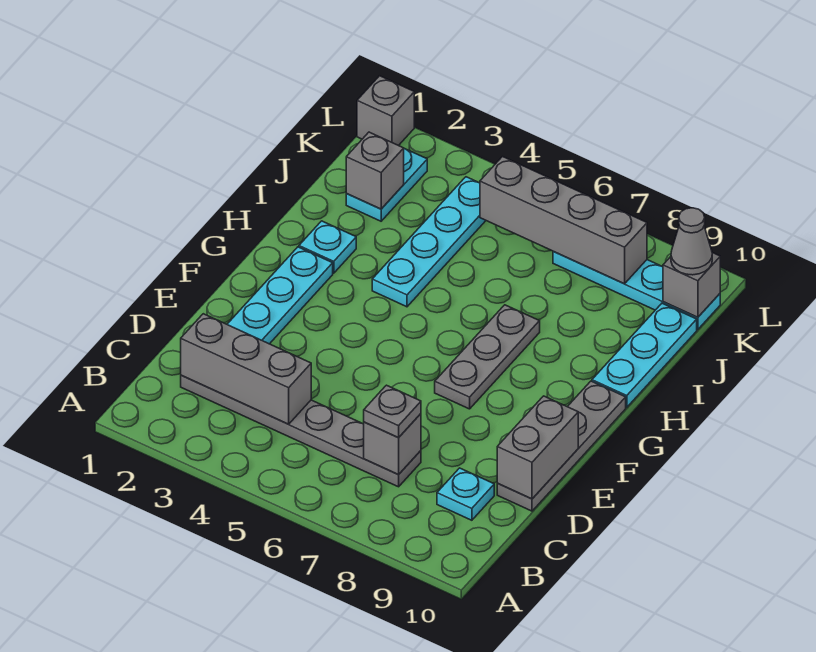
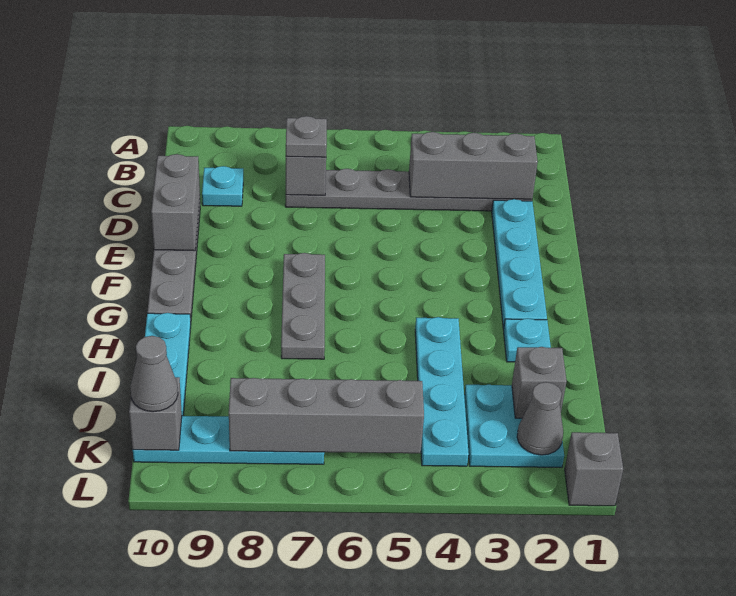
cyan 1x2 plate [346,149,427,221] -> cyan 2x2 plate [464,385,564,467]
none -> grey 1x1 cone [517,382,563,455]

